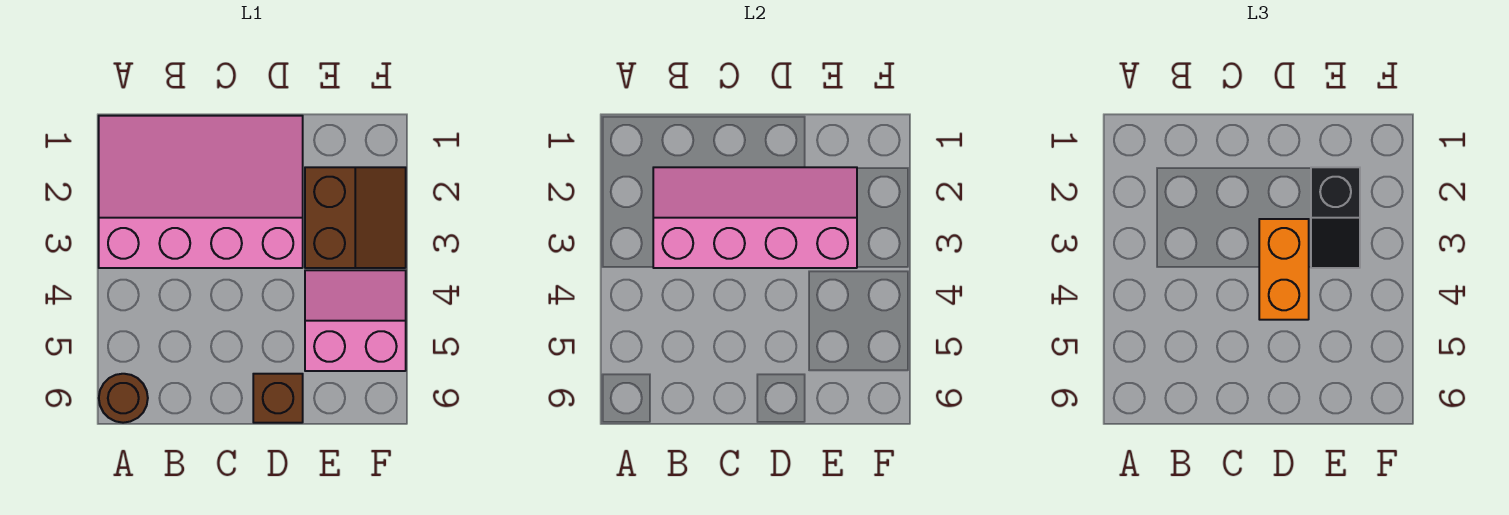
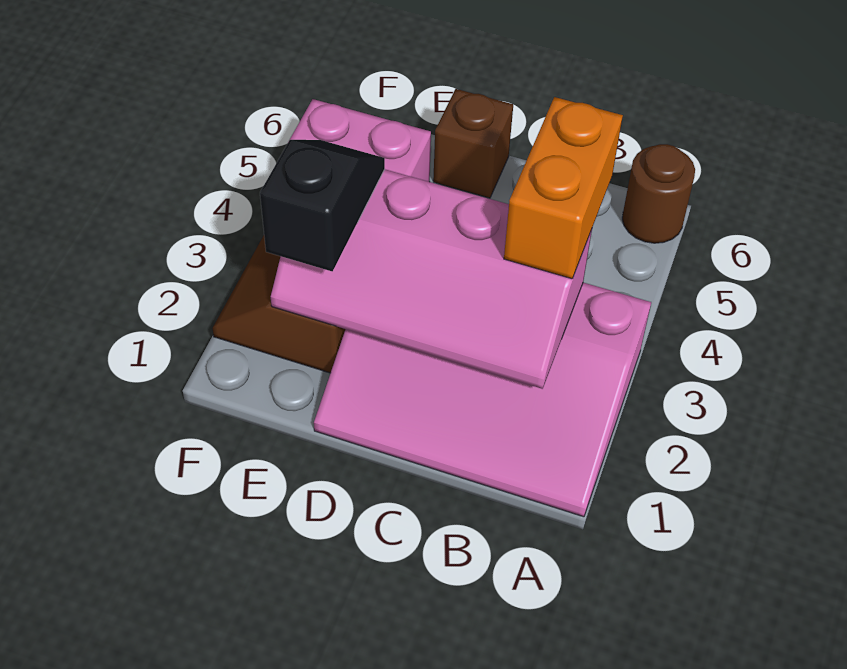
orange 1x2 brick [1259,219,1309,320] -> orange 1x2 brick moved to [504,97,623,279]

